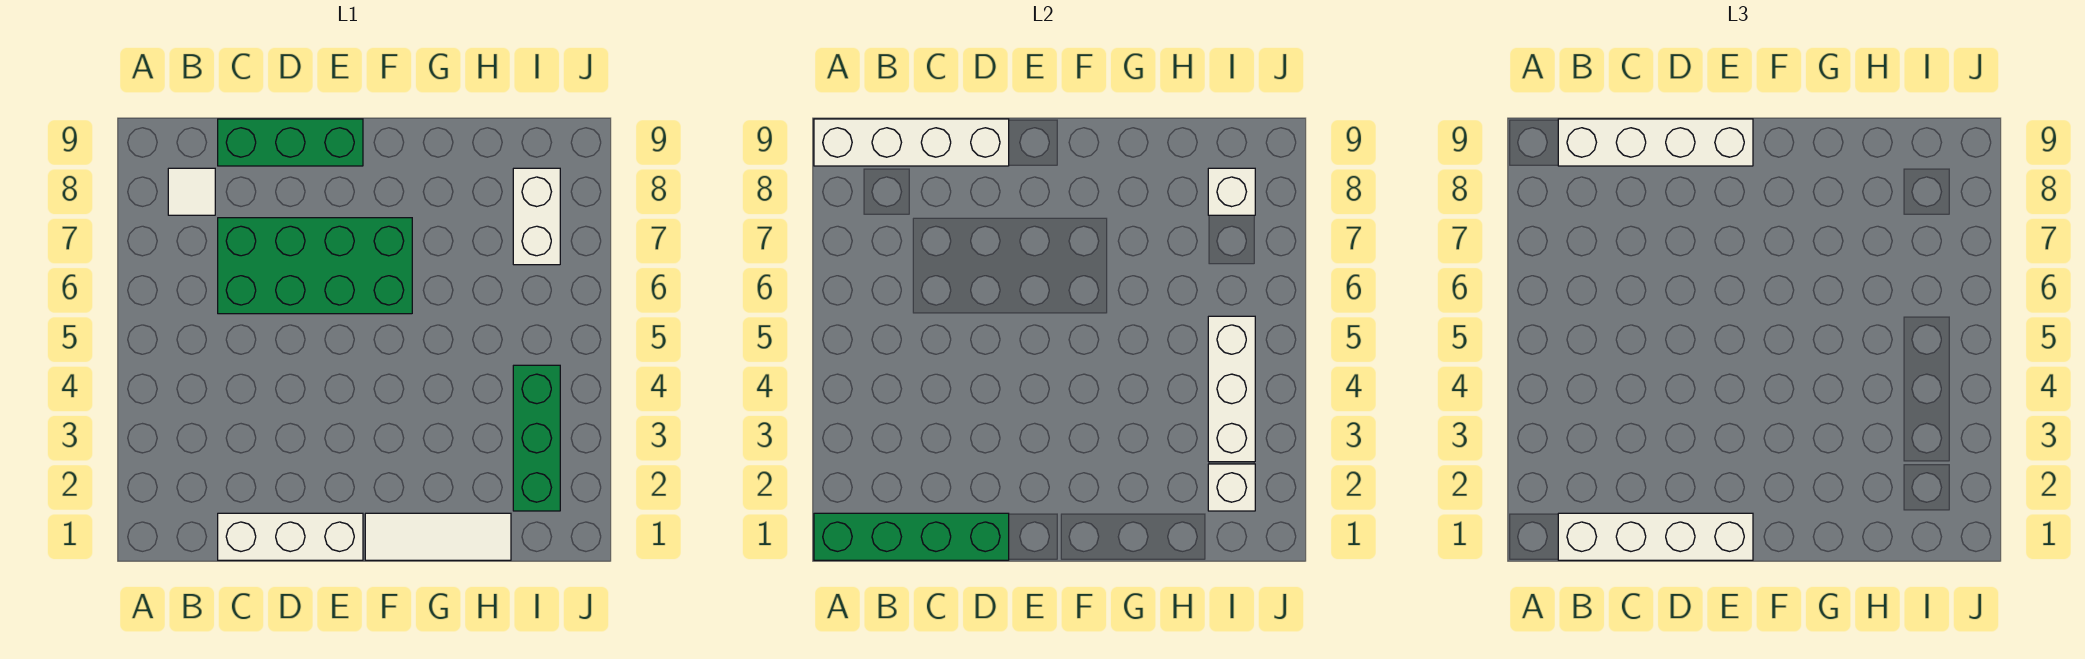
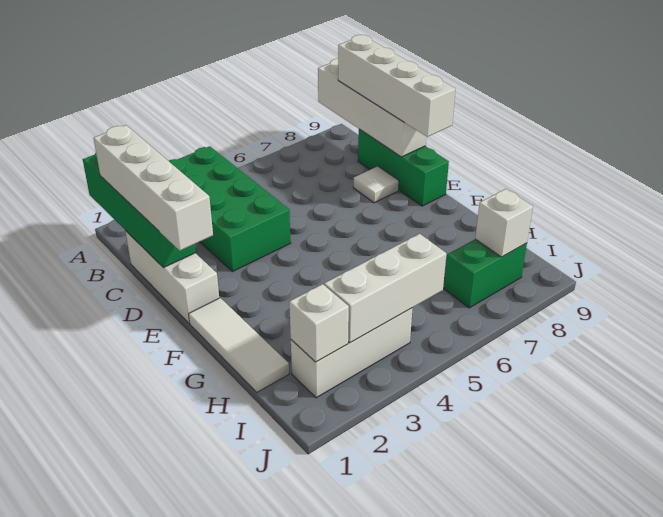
white 1x1 tile [168,168,215,215] -> white 1x1 tile moved to [353,166,399,203]
green 2x4 brick [218,218,412,314] -> green 2x4 brick moved to [169,146,291,272]
green 1x3 brick [513,365,560,511] -> white 1x3 brick [291,308,412,398]
white 1x2 brick [513,168,560,265] -> green 1x2 brick [444,239,527,308]

